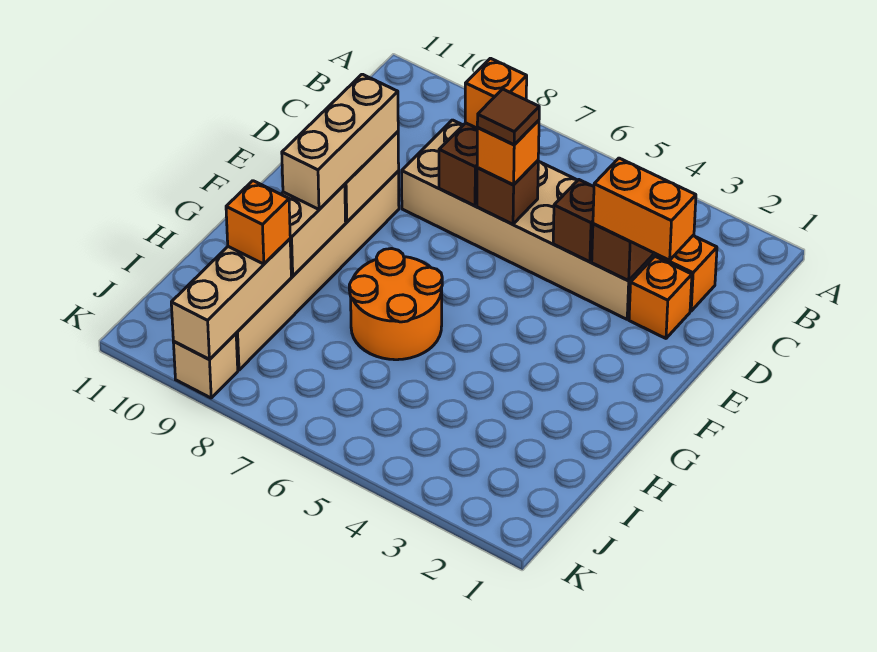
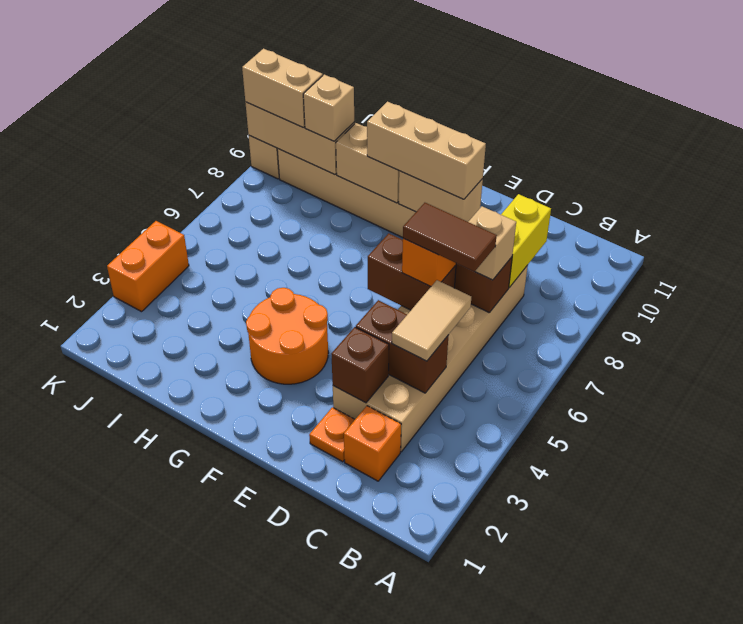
none -> tan 1x2 tile [392,280,471,361]
orange 1x1 brick [465,58,527,128] -> tan 1x1 brick [468,206,516,280]
none -> yellow 1x2 brick [501,194,551,288]
orange 1x1 brick [629,257,692,338] -> orange 1x1 plate [309,407,355,462]
orange 1x2 brick [593,158,696,260] -> orange 1x2 brick moved to [107,221,189,312]
brown 1x1 brick [553,180,594,262] -> brown 1x2 brick [356,300,449,393]
brown 1x1 brick [477,161,539,224] -> brown 1x2 brick [368,233,456,310]
brown 1x1 tile [477,89,539,145] -> brown 1x2 tile [403,203,497,272]
orange 2x2 round brick [349,249,442,360] -> orange 2x2 round brick moved to [246,288,328,384]
orange 1x1 brick [226,181,290,264] -> tan 1x1 brick [303,75,354,141]
none -> tan 1x2 brick [242,49,323,128]

